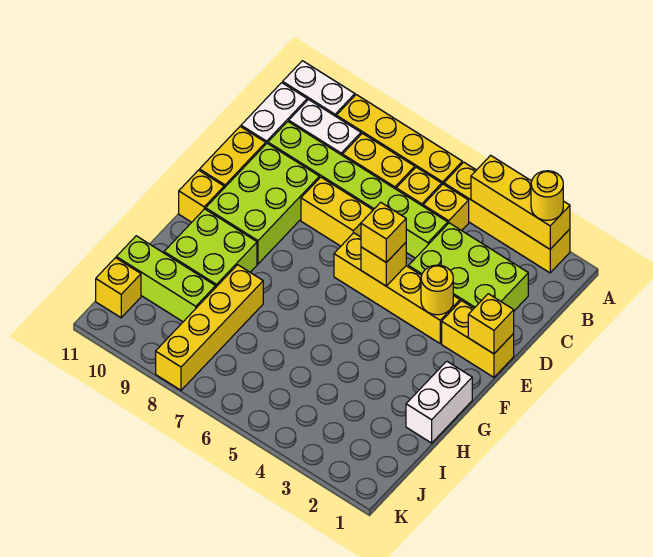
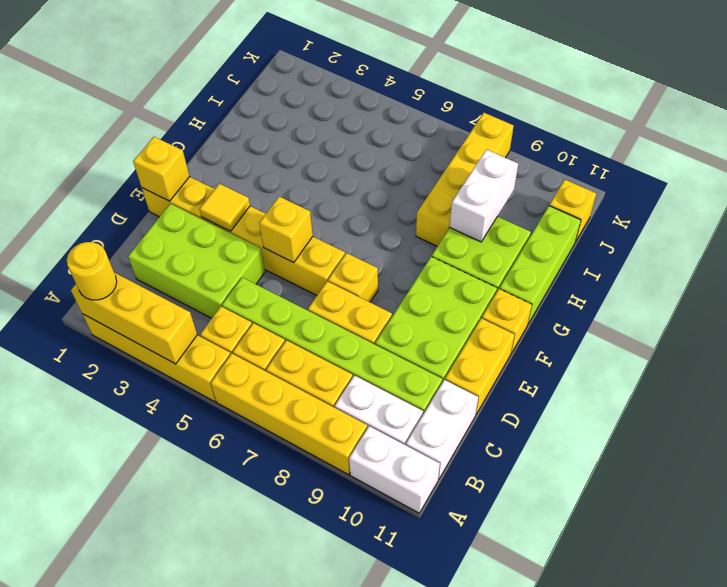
yellow 1x1 round brick [421,265,453,315] -> yellow 1x1 tile [200,184,250,231]
yellow 1x1 brick [361,202,406,263] -> yellow 1x1 brick moved to [328,253,378,302]
white 1x2 brick [406,361,472,443] -> white 1x2 brick moved to [450,150,518,242]
lime 1x3 brick [116,236,216,322] -> lime 1x3 brick turned to [500,206,581,324]

